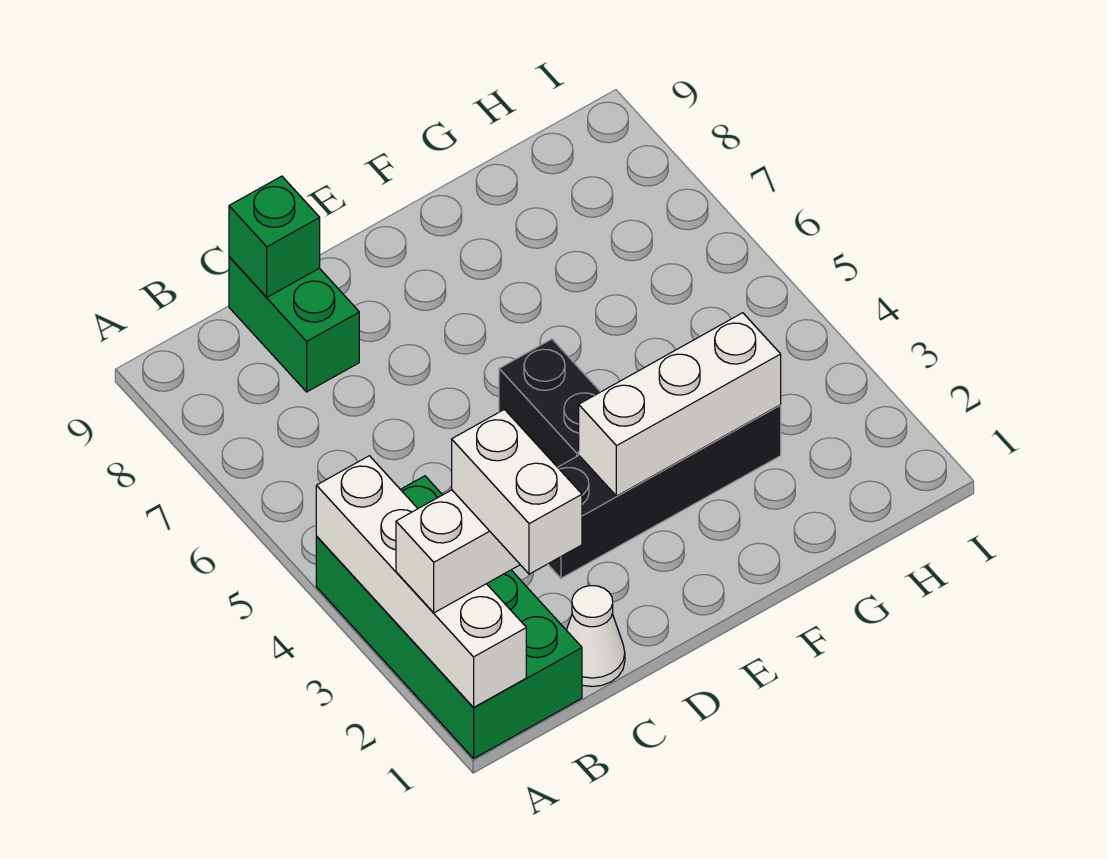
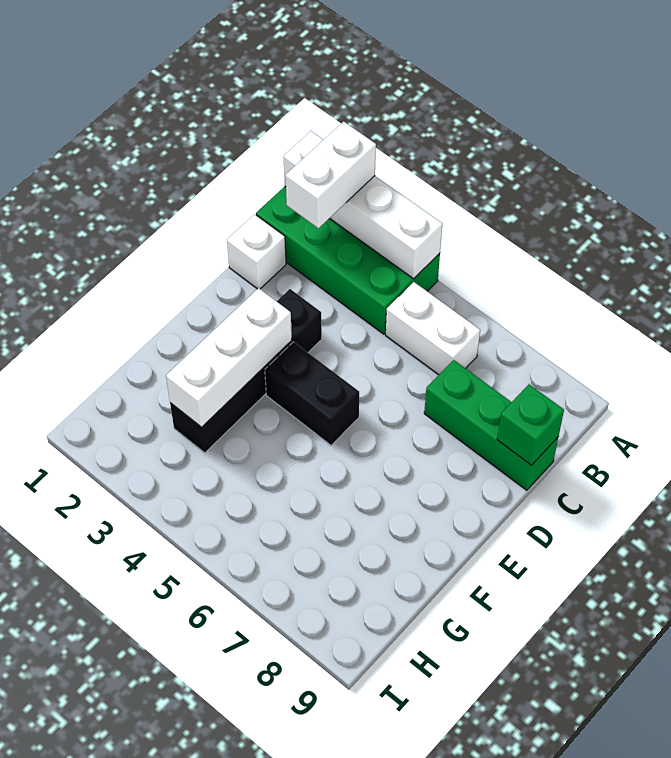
white 1x2 brick [452,409,582,574] -> white 1x2 brick moved to [386,282,480,375]
white 1x1 cone [567,586,625,687] -> white 1x1 brick [227,214,286,289]
green 1x2 brick [229,257,359,392] -> green 1x3 brick [424,360,558,490]

